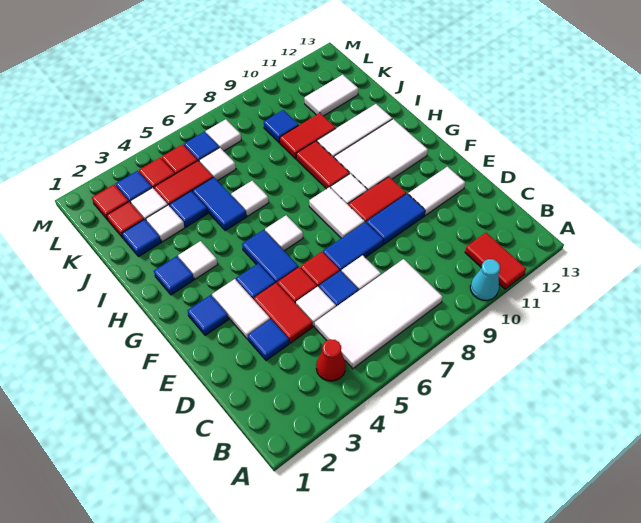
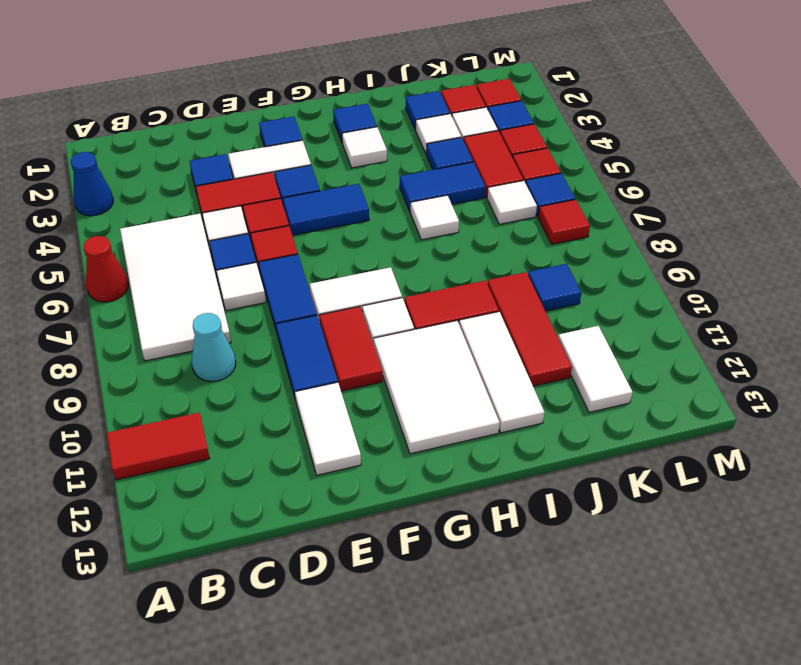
none -> blue 1x1 cone [71,152,113,216]
cyan 1x1 cone [470,259,500,300] -> cyan 1x1 cone moved to [192,313,236,382]
red 1x1 cone [316,339,346,381] -> red 1x1 cone moved to [83,236,128,302]
white 1x1 tile [265,215,303,251] -> none
red 1x2 tile [280,113,336,159] -> red 1x3 tile [487,272,572,386]
white 1x1 tile [206,119,241,151] -> red 1x1 tile [538,200,590,244]

